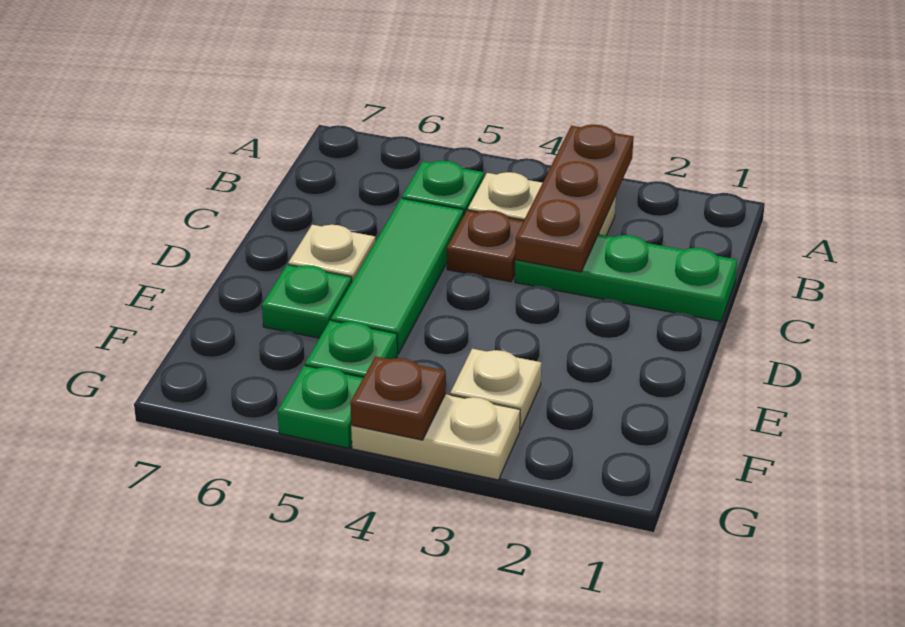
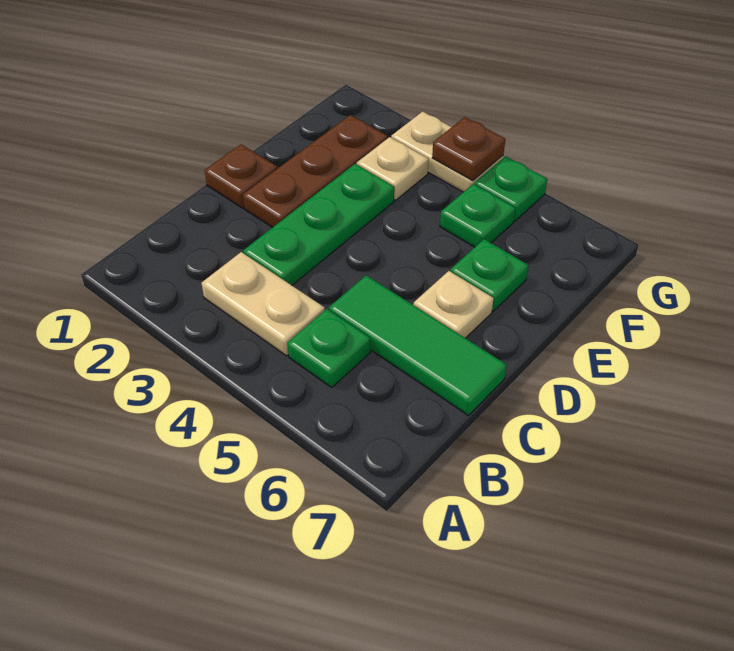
brown 1x3 plate [515,125,634,272] -> brown 1x3 plate moved to [243,115,388,228]
green 1x3 plate [515,234,737,322] -> green 1x3 plate turned to [243,164,394,285]
brown 1x1 plate [447,210,524,282] -> brown 1x1 plate moved to [205,144,277,208]
green 1x3 tile [331,198,464,354] -> green 1x3 tile turned to [329,275,507,415]

